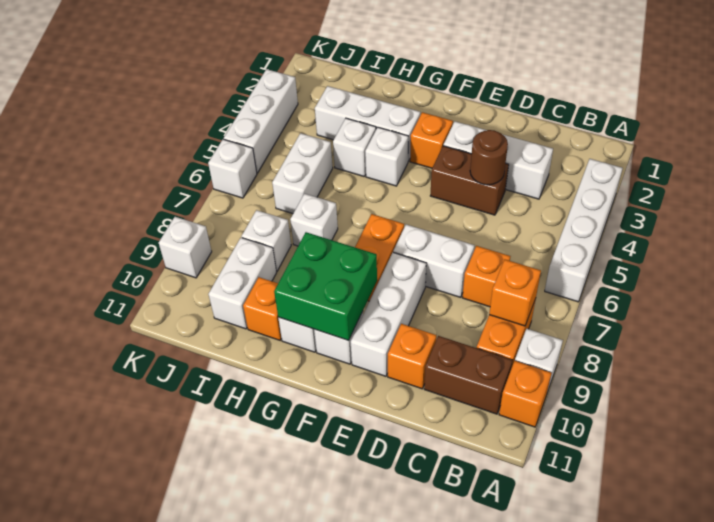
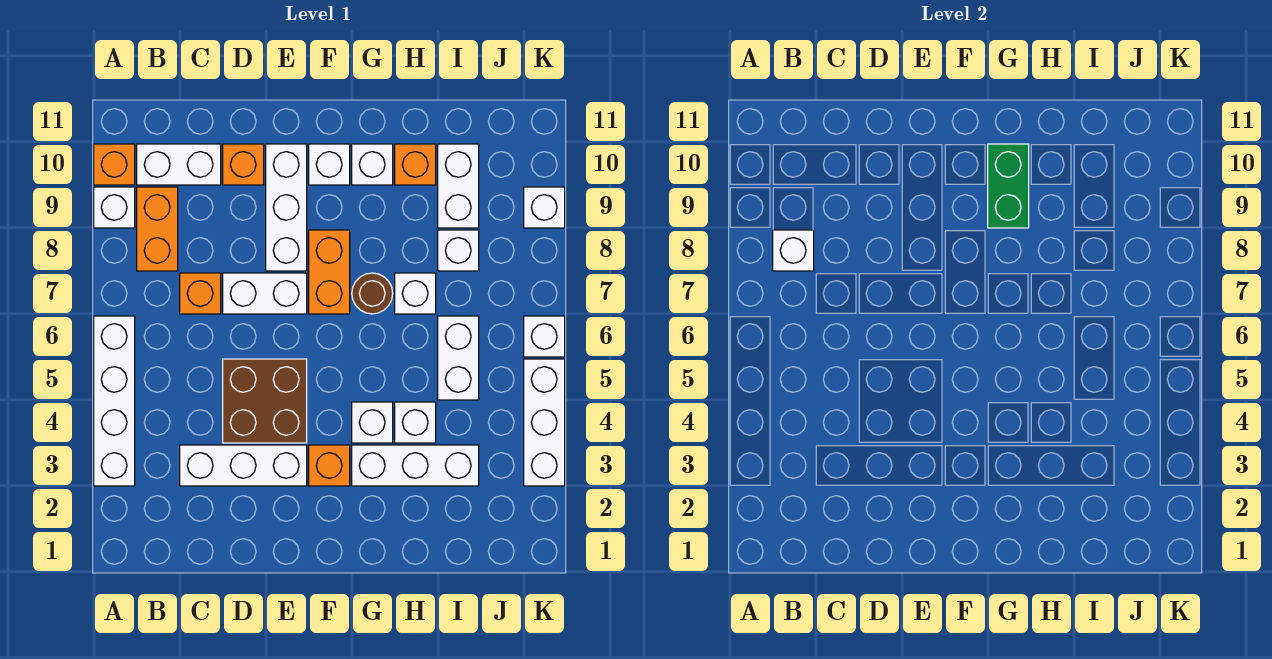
orange 1x1 brick [489,260,541,326] -> white 1x1 brick [773,230,814,271]
brown 1x2 brick [424,336,513,414] -> white 1x2 brick [137,144,221,185]
brown 1x2 brick [430,146,509,215] -> brown 2x2 brick [223,359,307,443]
brown 1x1 round brick [470,130,508,185] -> brown 1x1 round brick moved to [352,273,393,314]
green 2x2 brick [274,232,377,341] -> green 1x2 brick [988,144,1029,228]

